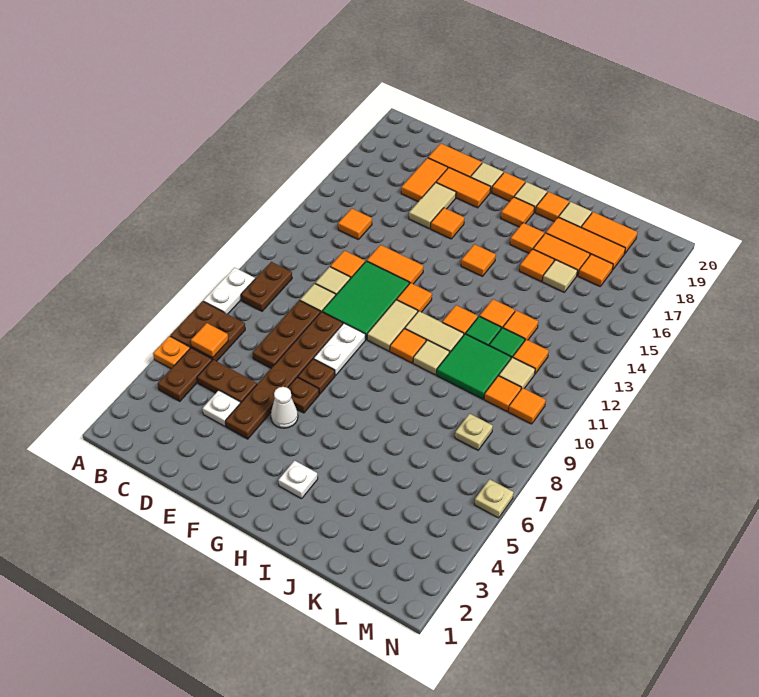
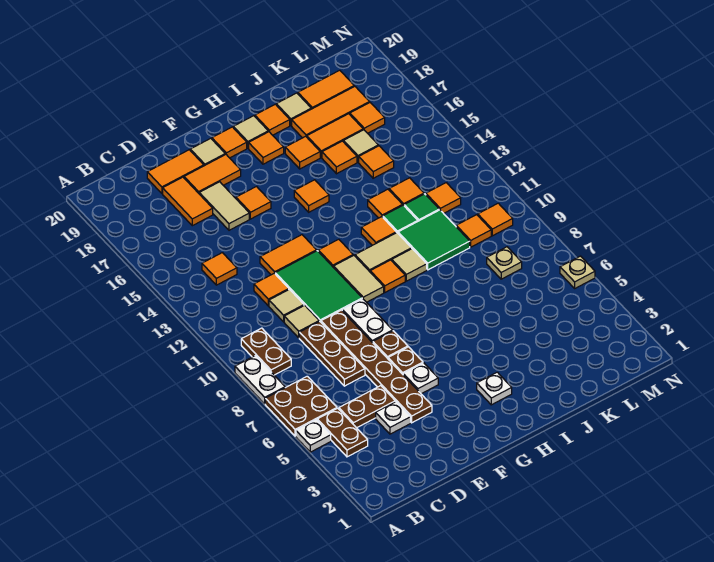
orange 1x1 plate [153,336,190,369] -> white 1x1 plate [296,420,331,452]
orange 1x1 tile [191,323,229,358] -> orange 1x1 tile moved to [359,146,394,178]
white 1x1 cone [271,387,298,428] -> white 1x1 plate [403,363,438,394]
tan 1x1 tile [499,357,535,389] -> none

